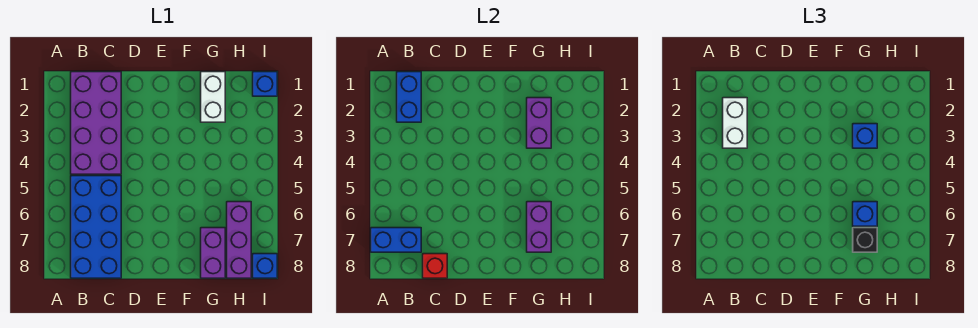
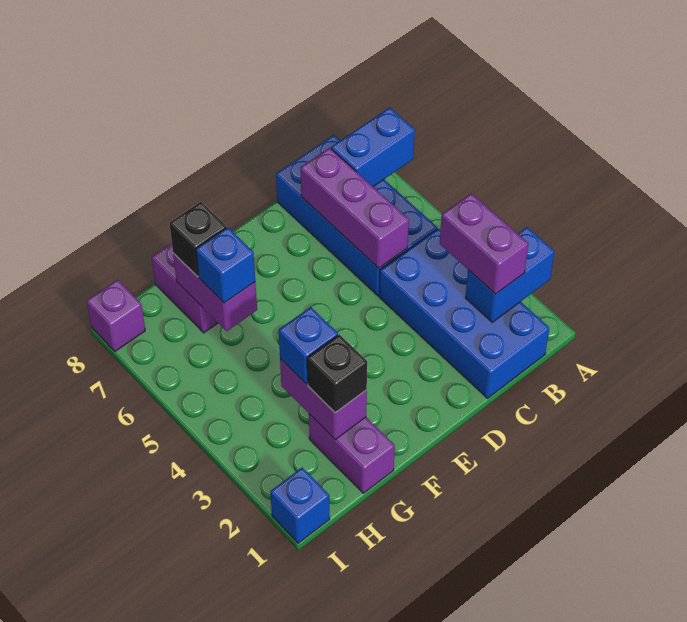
purple 2x4 brick [71,72,121,174] -> blue 2x4 brick [379,228,549,398]
blue 1x2 brick [397,72,421,122] -> blue 1x2 brick turned to [465,227,554,322]
white 1x2 brick [723,98,747,148] -> purple 1x2 brick [440,193,528,294]
red 1x1 brick [423,254,447,278] -> none
white 1x2 brick [201,72,225,122] -> purple 1x2 brick [309,414,395,493]
none -> black 1x1 brick [307,335,367,413]
purple 1x3 brick [227,202,251,278] -> purple 1x3 brick moved to [300,148,409,268]
blue 1x1 brick [253,254,277,278] -> purple 1x1 brick [87,280,145,351]

